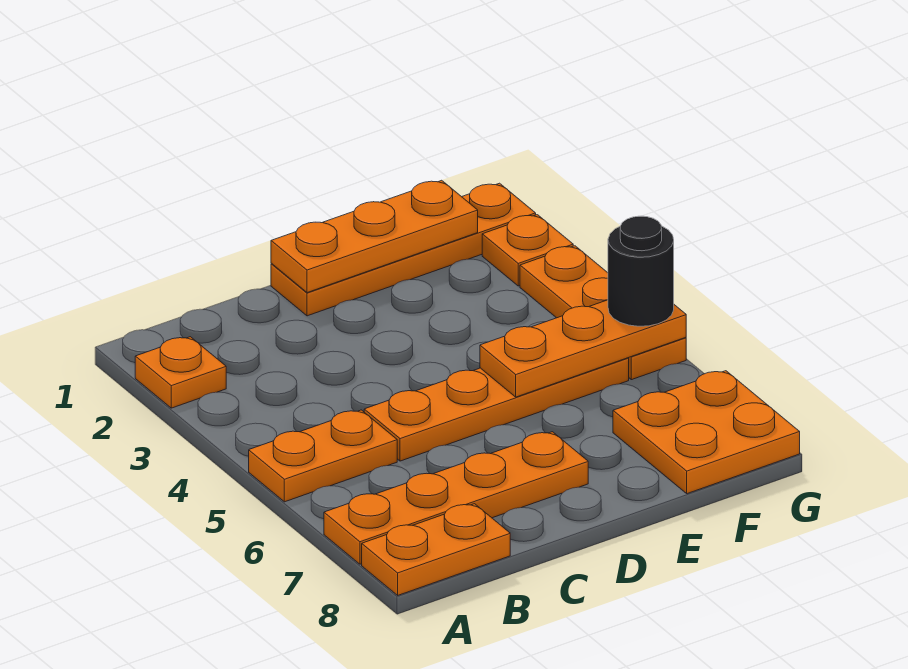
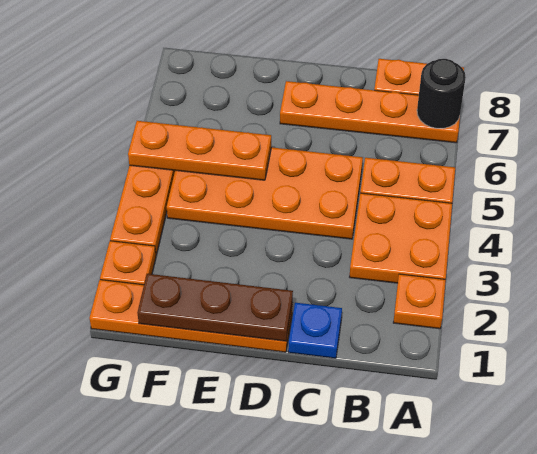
none -> blue 1x1 plate [288,303,342,358]
orange 1x4 plate [364,358,629,461] -> orange 2x4 plate [167,147,363,239]
orange 1x3 plate [271,180,478,293] -> brown 1x3 plate [137,274,293,341]
orange 2x2 plate [613,371,800,494] -> orange 2x2 plate moved to [350,193,452,283]
black 1x1 round brick [608,216,674,326] -> black 1x1 round brick moved to [417,59,466,128]

